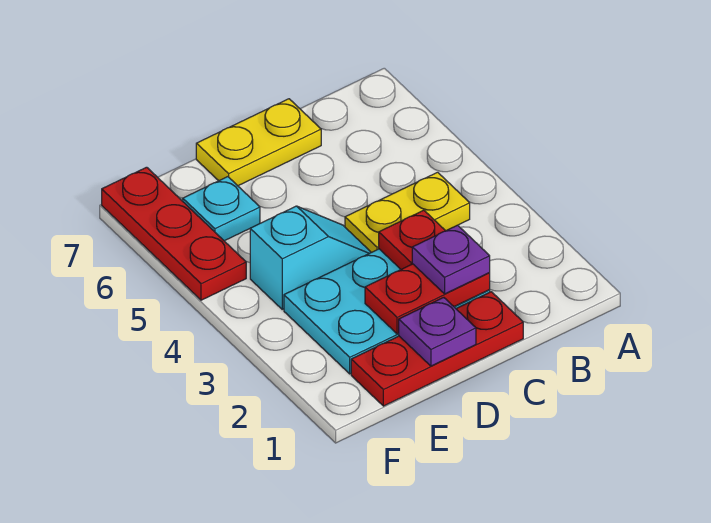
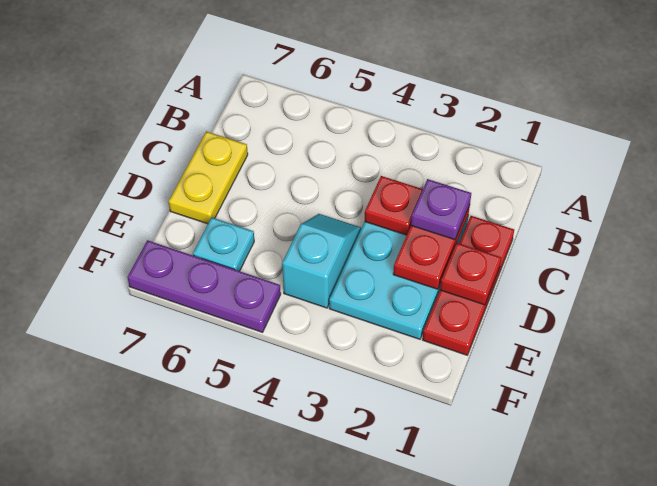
yellow 1x2 plate [345,172,470,252] -> none
purple 1x1 plate [399,298,476,366] -> red 1x1 plate [440,243,501,305]
red 1x3 plate [102,167,246,300] -> purple 1x3 plate [128,240,281,332]

